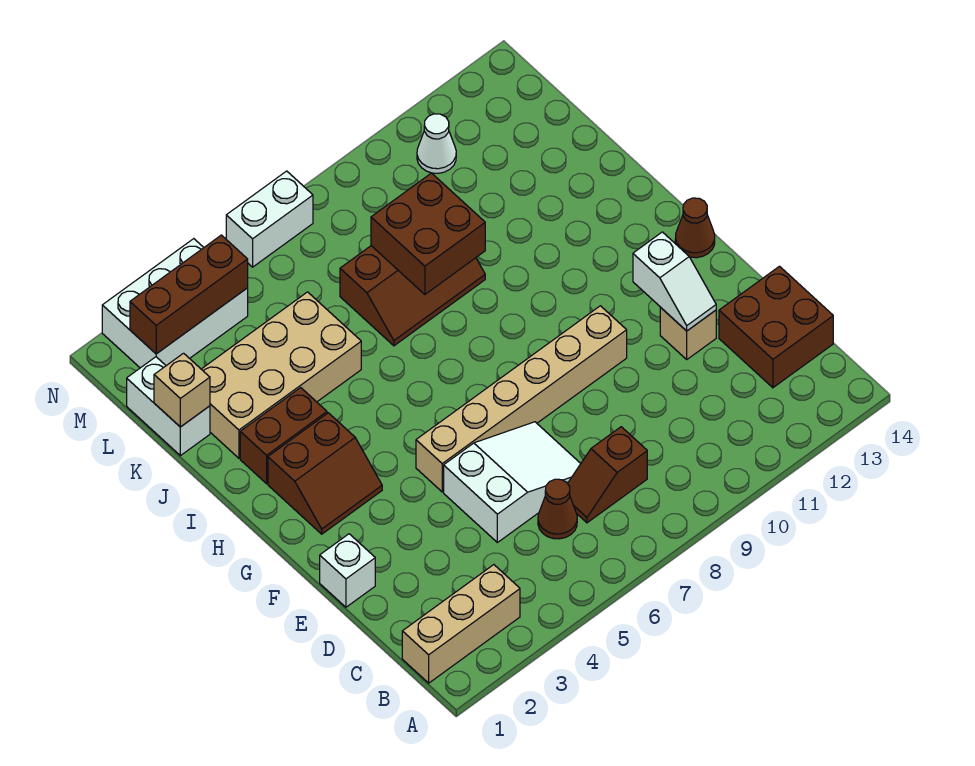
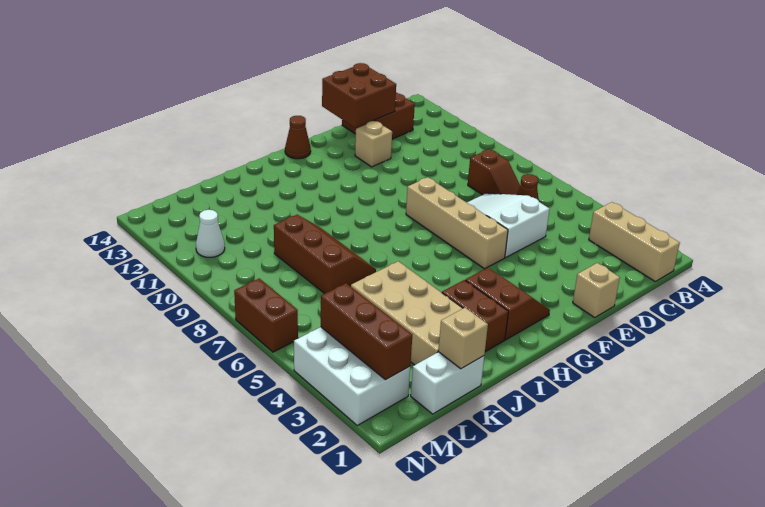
white 1x1 brick [320,534,375,607] -> tan 1x1 brick [573,263,620,318]
white 1x2 slope [633,232,716,331] -> none
tan 1x6 brick [416,306,627,492] -> tan 1x4 brick [406,177,508,269]
brown 2x2 brick [371,173,485,294] -> brown 2x2 brick moved to [322,63,396,128]
white 1x2 brick [226,171,313,267] -> brown 1x2 brick [234,278,298,352]

